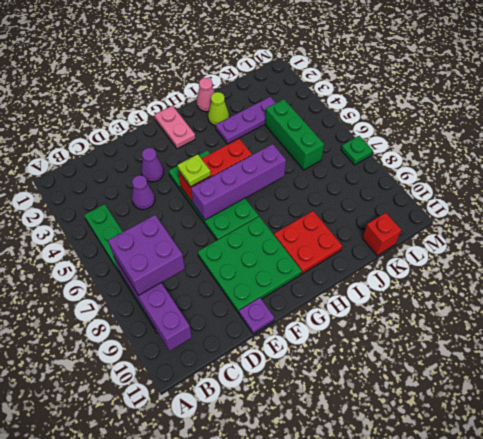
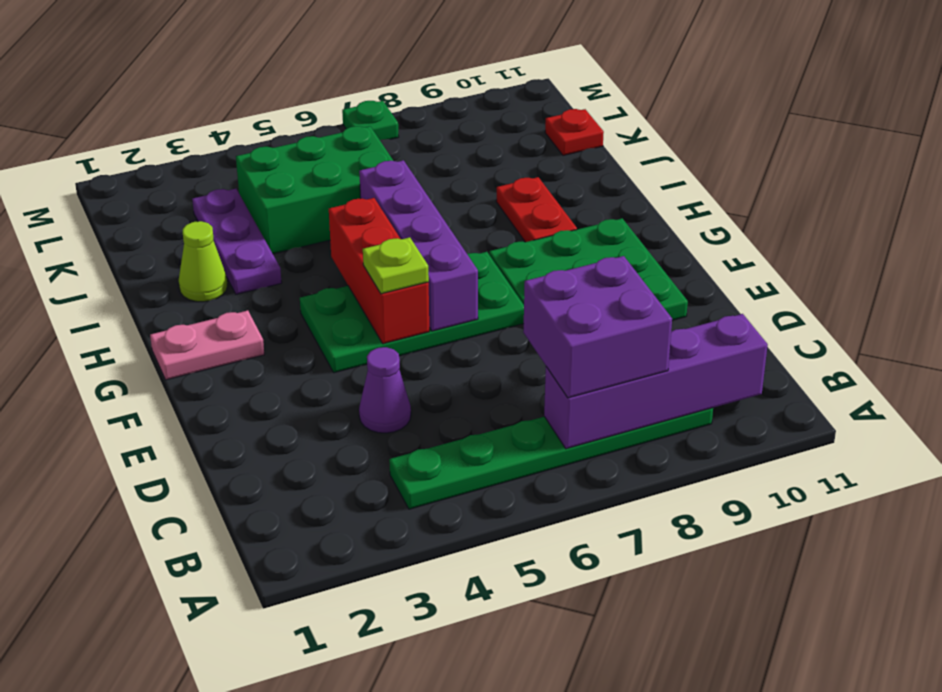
purple 1x1 cone [141,148,164,182] -> none
purple 1x1 plate [239,298,274,334] -> none
red 2x2 plate [274,211,342,274] -> red 1x2 plate [496,177,577,242]
pink 1x1 cone [197,78,215,112] -> none
green 1x3 brick [265,99,324,170] -> green 2x3 brick [236,126,393,254]
red 1x1 brick [362,213,401,256] -> red 1x1 plate [545,109,604,156]

